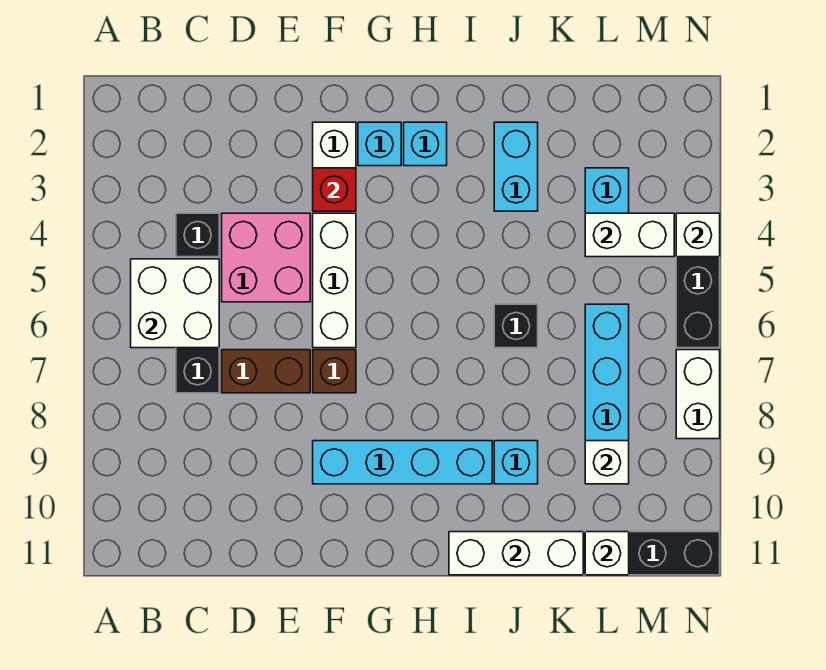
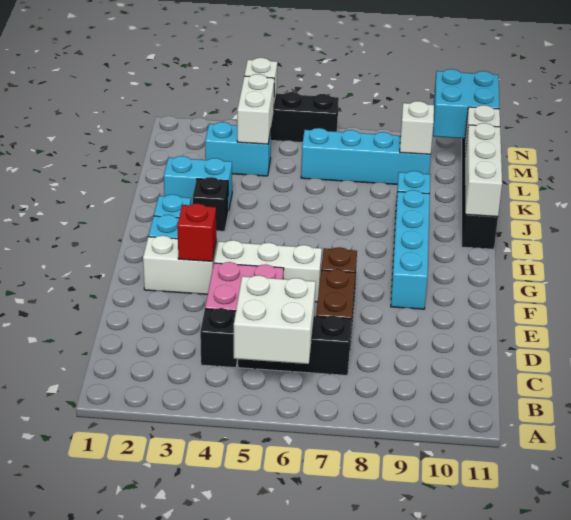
black 1x1 brick [494,304,538,348] -> black 1x1 brick moved to [193,177,229,231]
none -> cyan 2x2 brick [433,69,500,139]
white 1x2 brick [676,350,720,439] -> none

